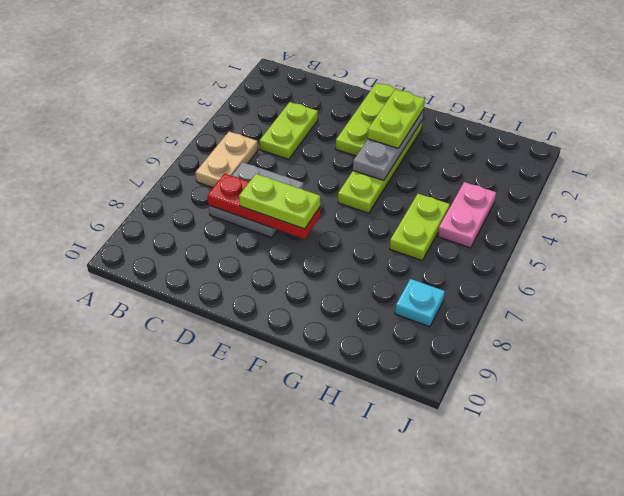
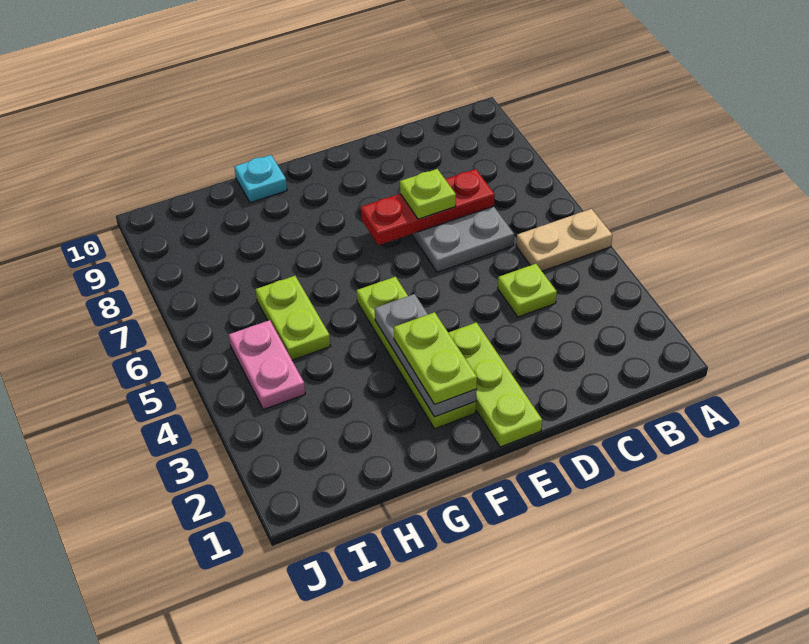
tan 1x2 plate [196,132,258,188] -> tan 1x2 plate turned to [516,209,613,271]
lime 1x2 plate [260,102,318,160] -> lime 1x1 plate [498,264,557,317]
lime 1x2 plate [239,174,320,229] -> lime 1x1 plate [400,169,456,219]
cyan 1x1 plate [395,279,445,327] -> cyan 1x1 plate moved to [234,155,287,203]

